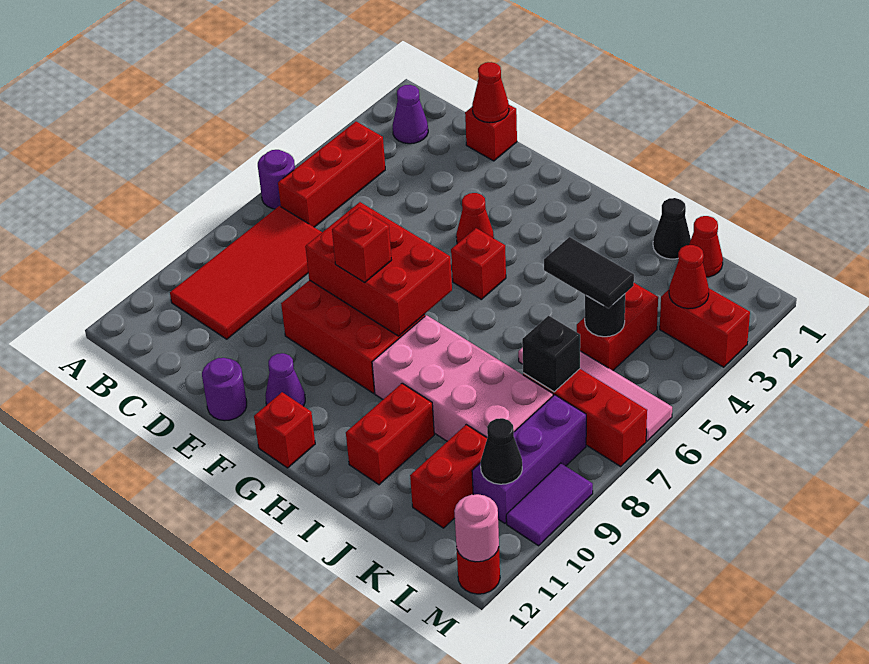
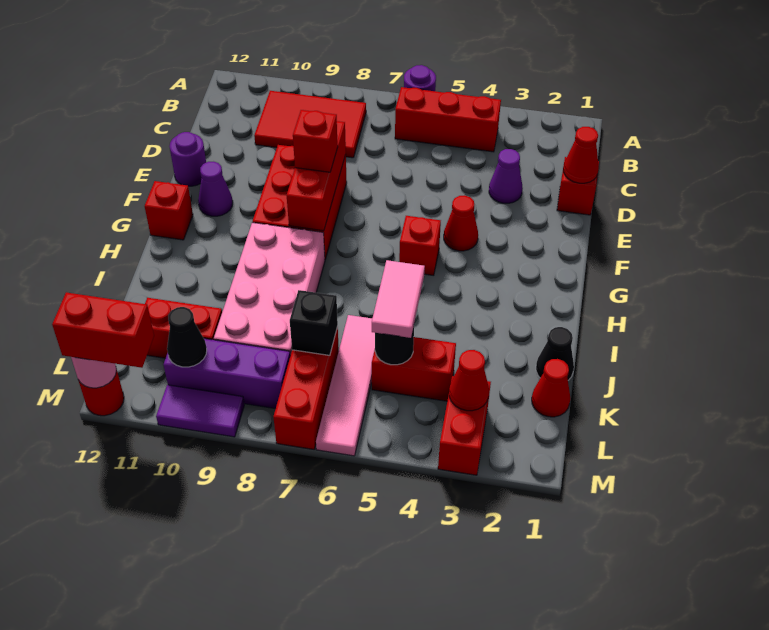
purple 1x1 cone [392,85,428,144] -> purple 1x1 cone moved to [489,149,523,203]
red 2x4 tile [170,206,322,339] -> red 2x3 tile [254,91,366,158]
red 2x3 brick [305,202,452,336] -> red 1x3 brick [287,121,346,231]
red 1x2 brick [346,383,434,485] -> red 1x2 brick moved to [52,292,154,368]
black 1x2 tile [544,237,634,308] -> pink 1x2 tile [372,260,425,338]

